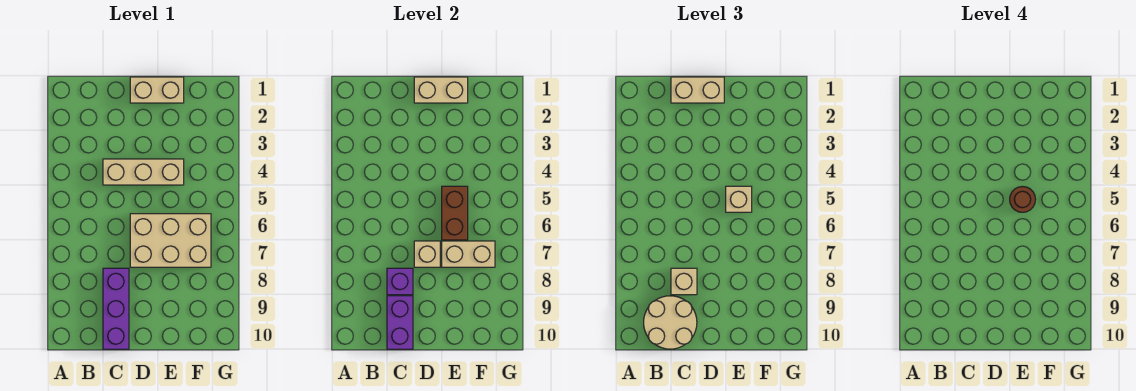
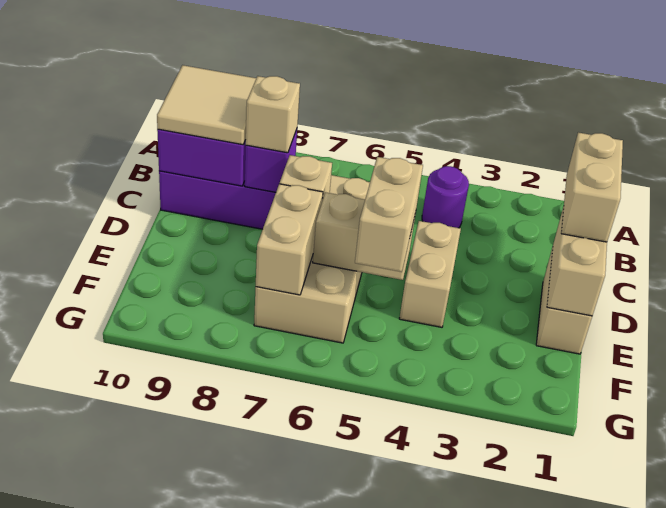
none -> purple 1x1 round brick [422,166,469,228]
tan 2x2 round brick [644,296,697,349] -> tan 2x2 tile [157,65,256,145]
tan 1x3 brick [103,159,184,185] -> tan 1x2 brick [399,221,461,327]
tan 2x3 brick [130,214,211,267] -> tan 2x4 brick [254,175,370,343]
brown 1x2 brick [442,186,468,240] -> tan 1x2 brick [313,192,416,280]
tan 1x1 brick [726,186,752,212] -> tan 1x2 brick [355,157,423,272]
brown 1x1 round brick [1010,187,1036,212] -> none

